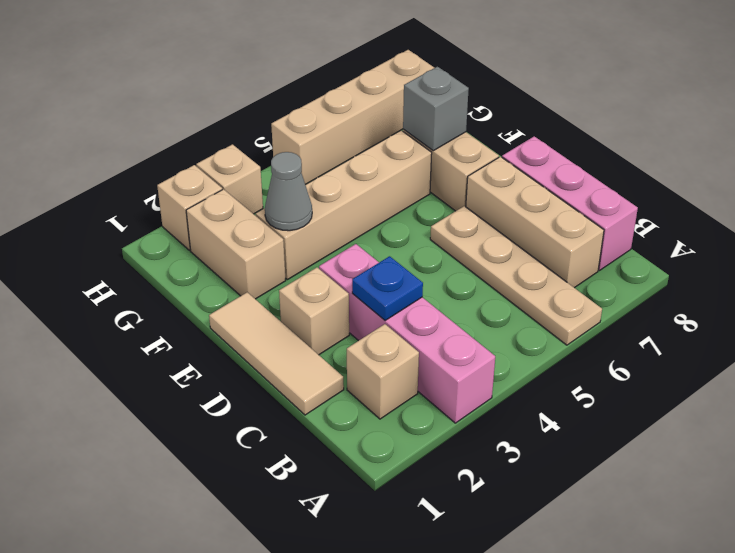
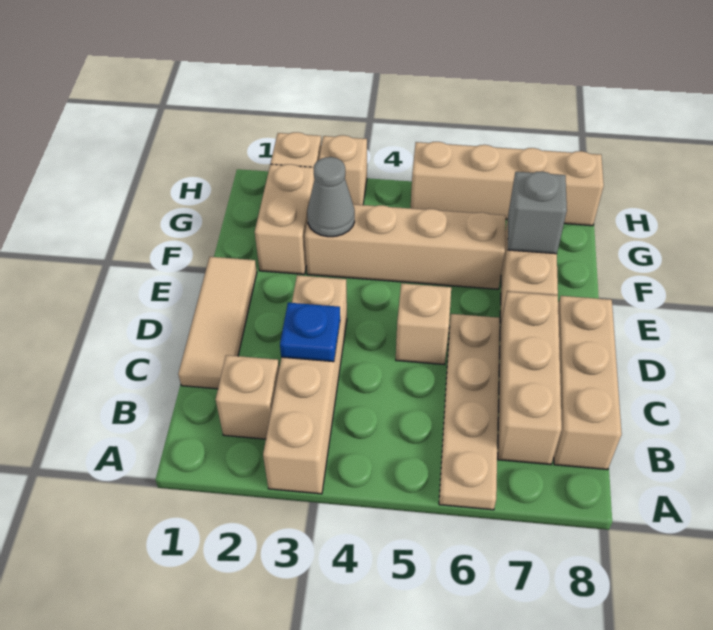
pink 1x4 brick [319,244,495,423] -> tan 1x4 brick [263,275,347,494]
pink 1x3 brick [502,136,638,270] -> tan 1x3 brick [554,296,622,470]
tan 1x1 brick [279,268,349,355] -> tan 1x1 brick moved to [396,283,451,364]

